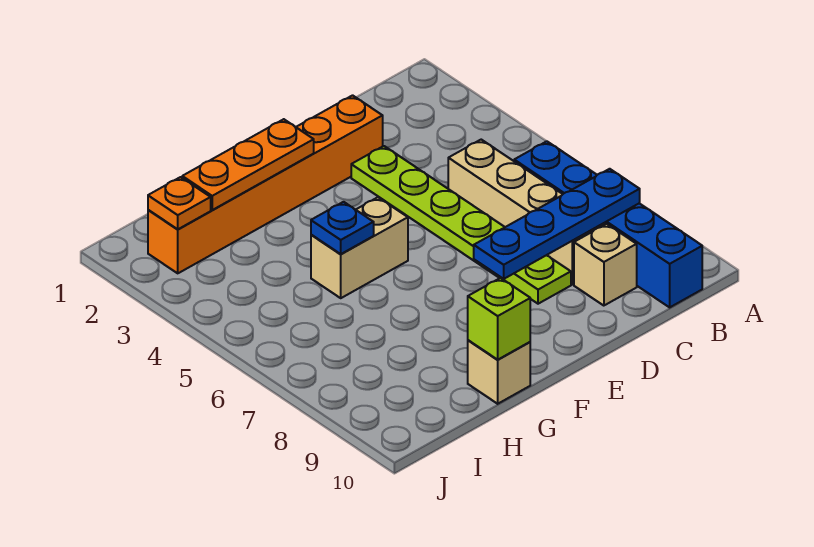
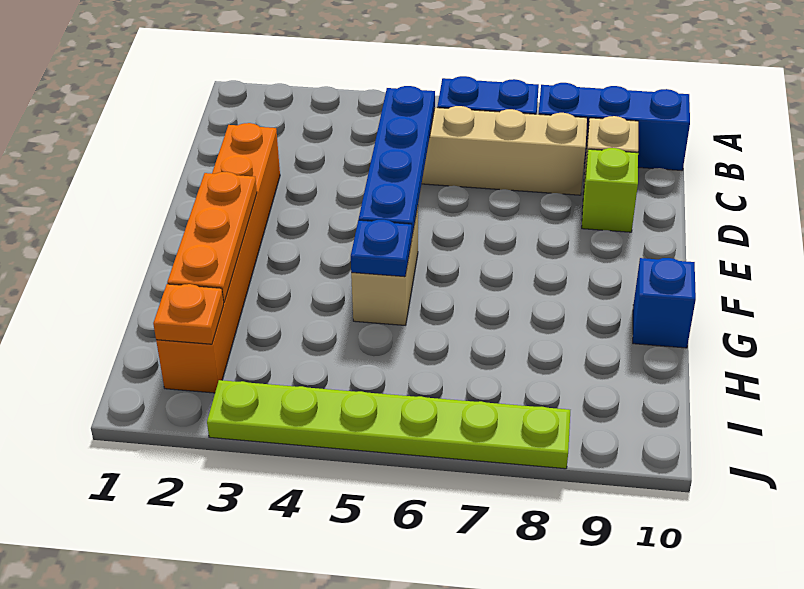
blue 1x4 plate [474,169,640,279] -> blue 1x4 plate moved to [359,86,435,236]
lime 1x6 plate [351,146,571,304] -> lime 1x6 plate moved to [207,380,570,469]
tan 1x1 brick [468,340,530,404] -> blue 1x1 brick [633,258,696,348]
lime 1x1 brick [468,278,530,360] -> lime 1x1 brick moved to [582,148,638,232]

